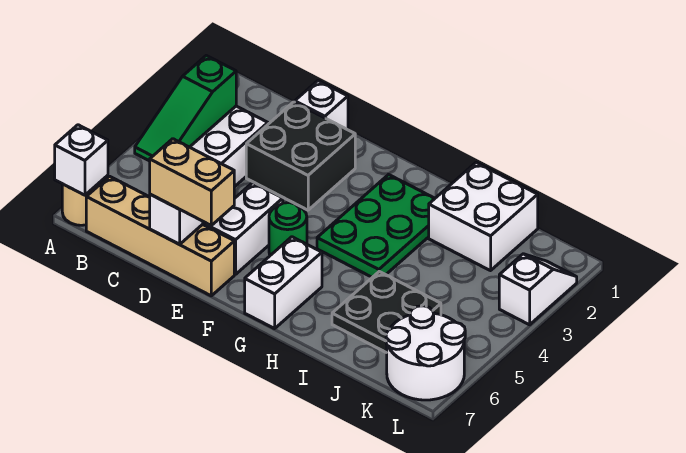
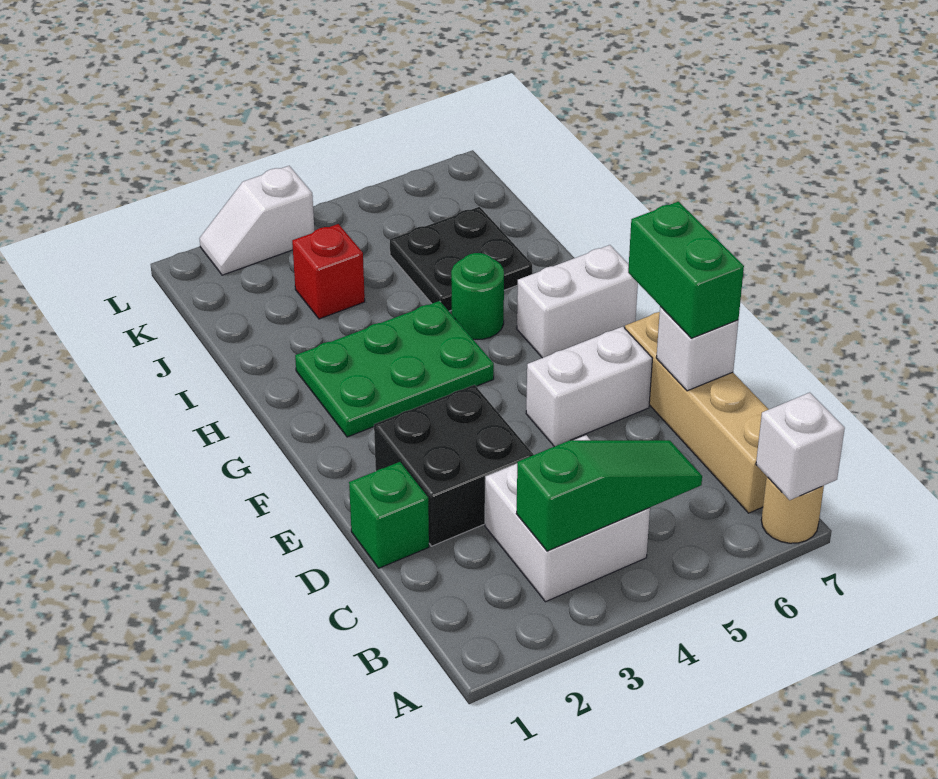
white 1x1 brick [295,81,348,130] -> green 1x1 brick [349,462,429,568]
tan 1x2 brick [150,139,234,225] -> green 1x2 brick [628,202,744,338]
green 1x1 round brick [269,203,307,255] -> green 1x1 round brick moved to [451,253,504,339]
white 2x2 brick [429,163,538,271] -> none
none -> red 1x1 brick [292,224,365,319]
white 2x2 round brick [386,306,465,400] -> none

